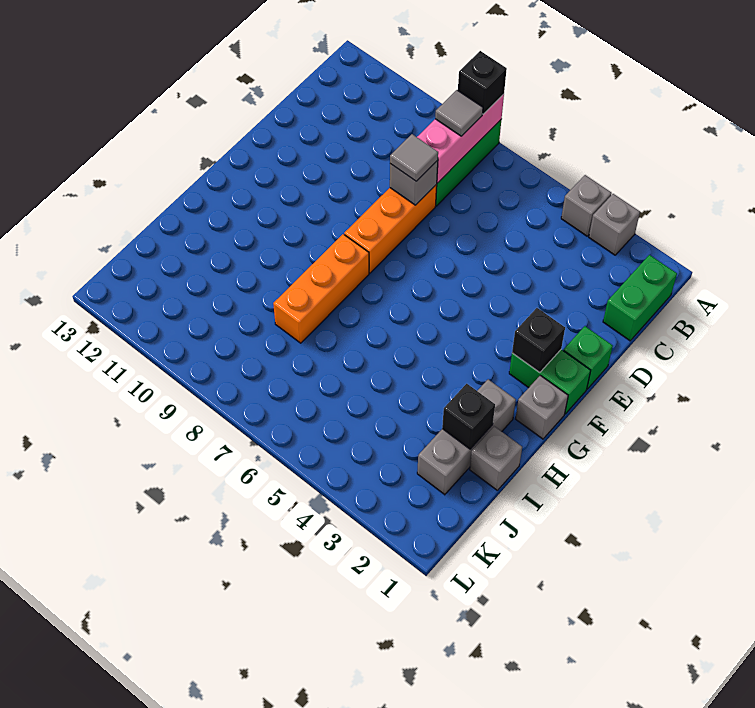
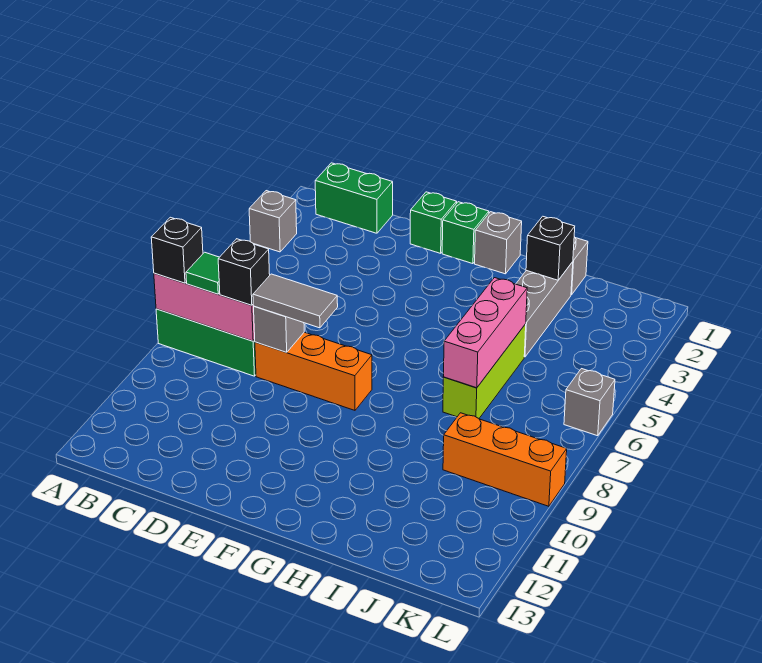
grey 1x1 brick [561,175,612,236] -> grey 1x1 brick moved to [564,369,615,436]
grey 1x1 tile [435,90,483,136] -> green 1x1 tile [186,252,220,294]
grey 1x1 tile [390,134,438,181] -> grey 1x2 tile [253,274,338,328]
green 1x2 brick [509,350,591,414] -> green 1x1 brick [442,202,489,264]
black 1x1 brick [512,308,565,373] -> black 1x1 brick moved to [218,239,270,305]
orange 1x3 brick [273,234,369,343] -> orange 1x3 brick moved to [443,413,567,506]
grey 1x3 brick [417,379,516,495] -> grey 1x3 brick turned to [516,262,573,357]
none -> lime 1x3 brick [443,324,526,418]
none -> pink 1x3 brick [443,278,527,388]

